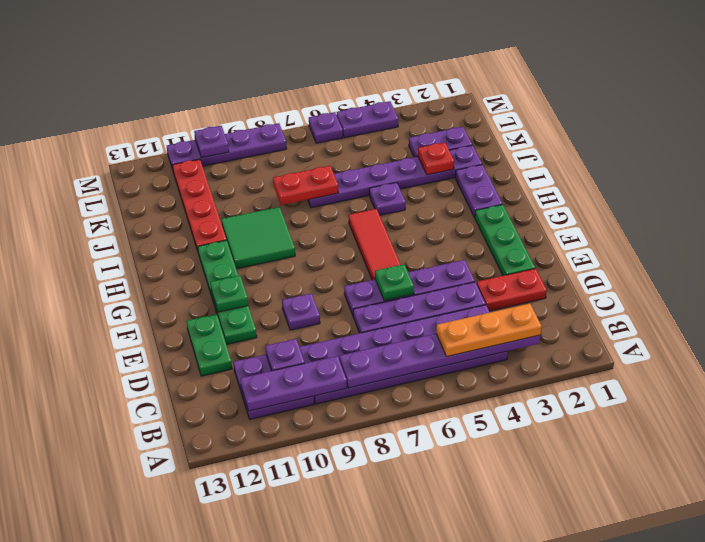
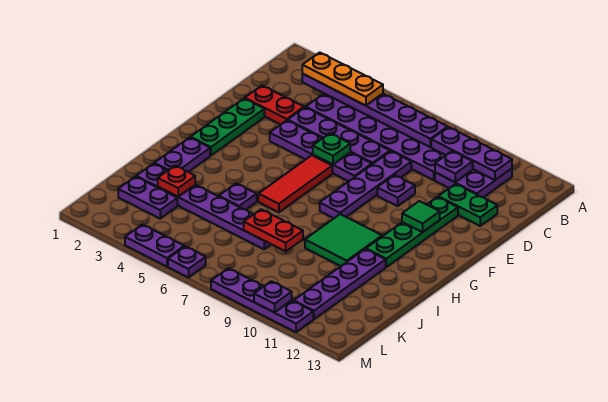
none -> purple 1x4 plate [320,151,411,218]
green 1x2 plate [187,314,232,376] -> green 1x2 plate turned to [438,184,497,226]
green 1x1 plate [210,276,248,312] -> green 1x1 tile [402,201,440,232]
red 1x4 plate [172,159,226,251] -> purple 1x4 plate [294,249,386,319]

